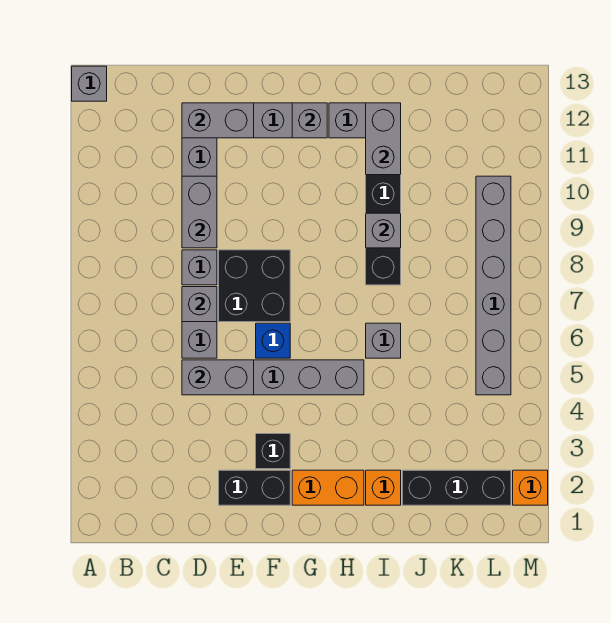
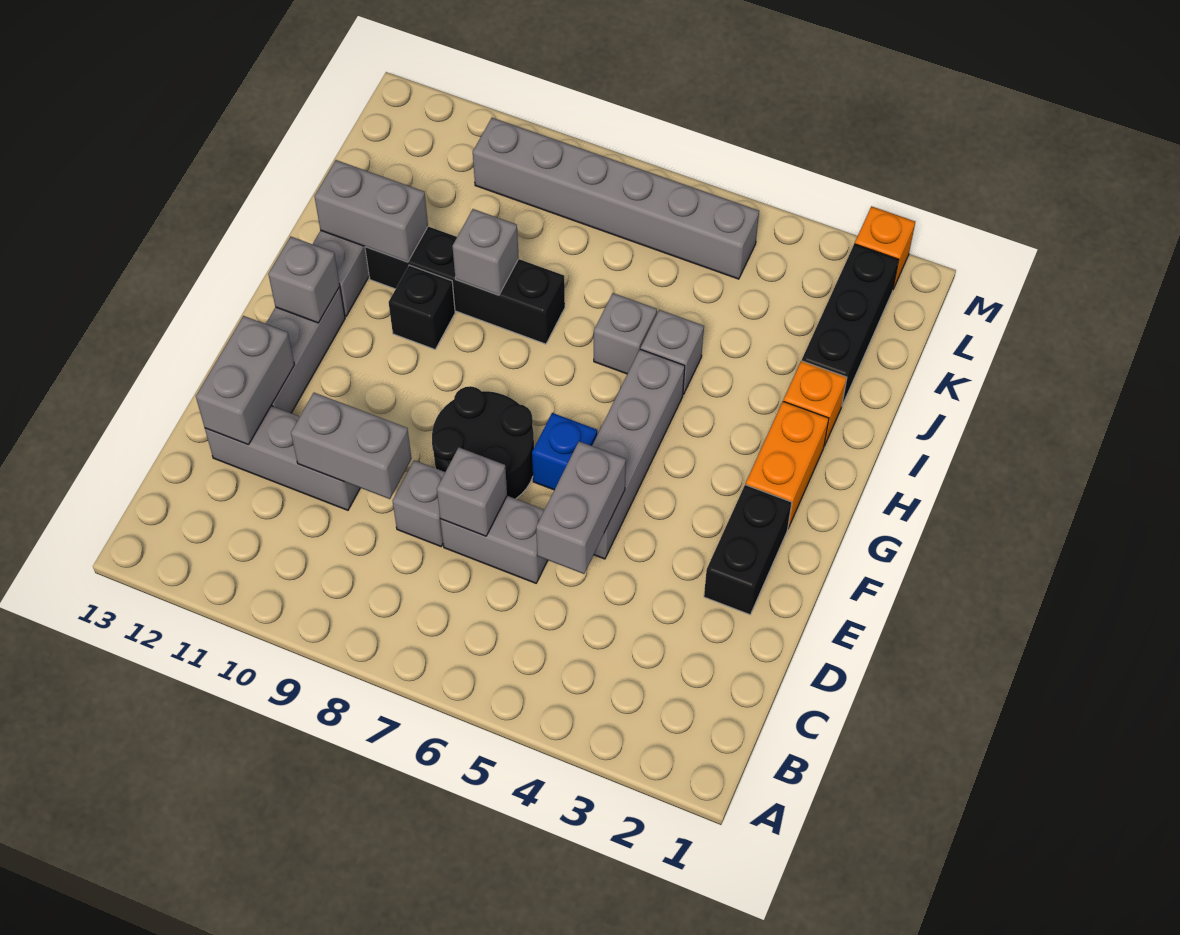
grey 1x1 brick [72,66,107,101] -> grey 1x1 brick moved to [641,310,704,395]
black 2x2 brick [219,250,290,322] -> black 2x2 round brick [432,386,534,499]
black 1x1 brick [256,434,290,469] -> black 1x1 brick moved to [389,265,455,349]

